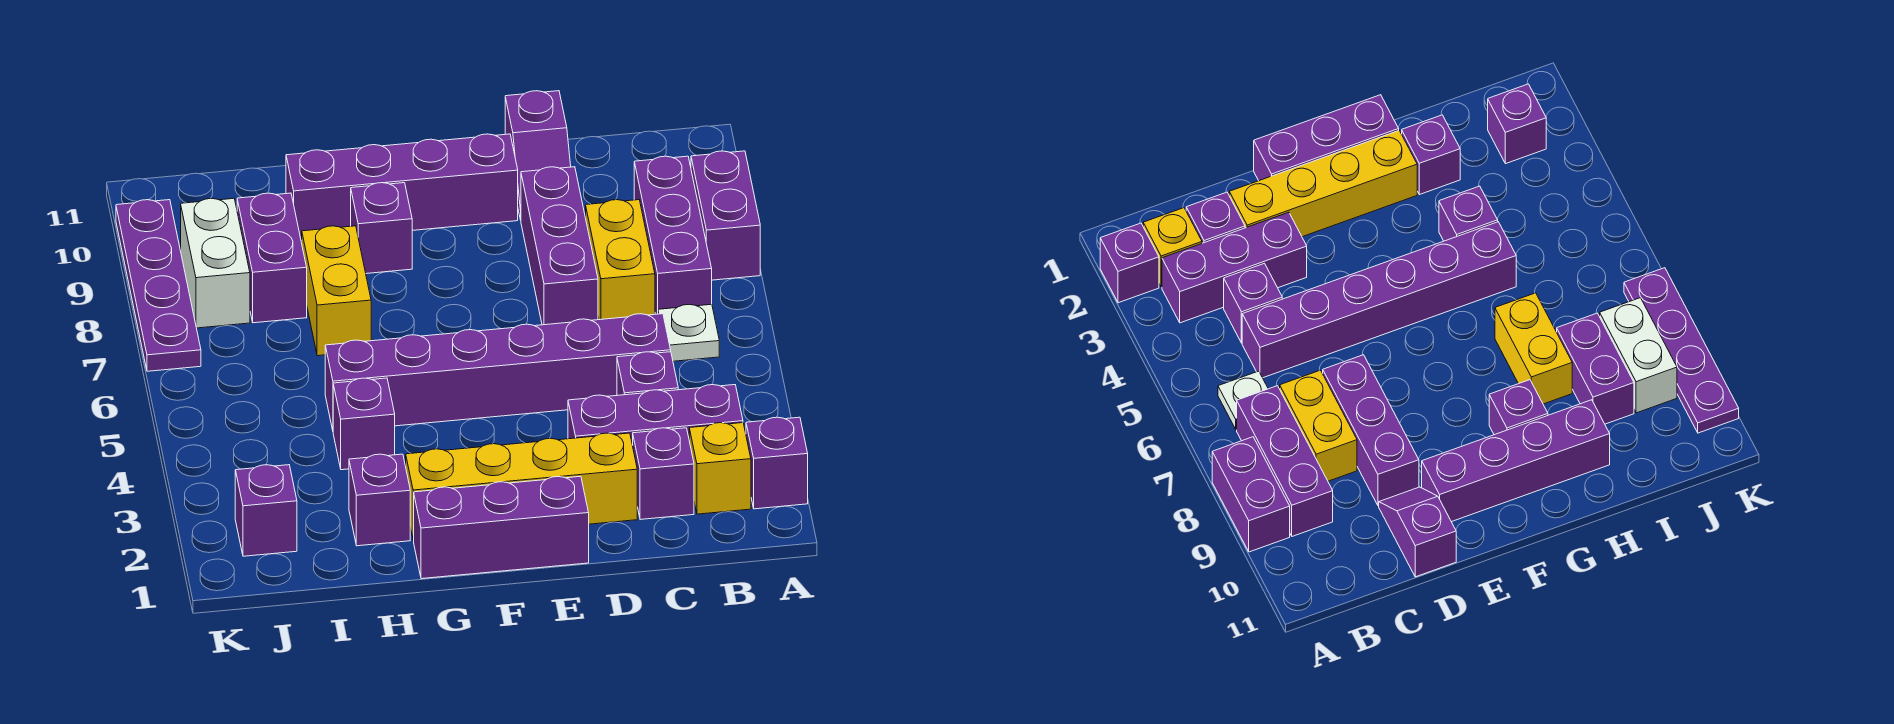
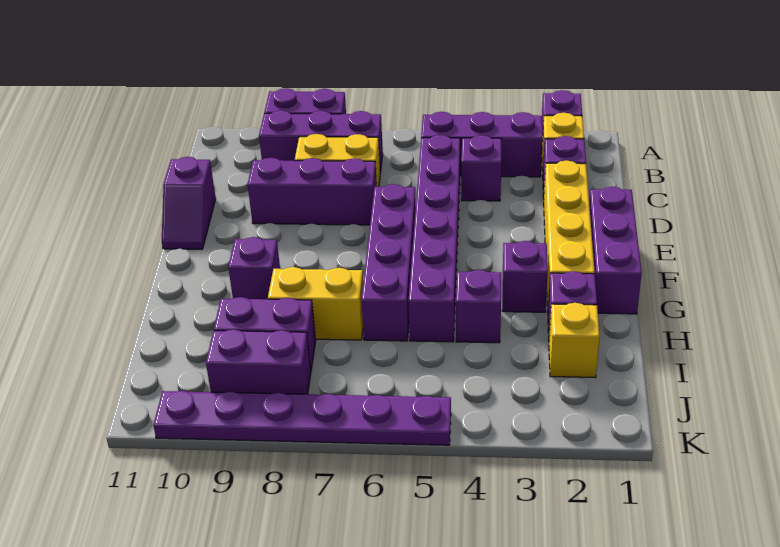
purple 1x3 brick [568,385,743,445] -> purple 1x3 brick turned to [421,112,543,177]
white 1x1 plate [658,304,719,361] -> none
purple 1x2 slope [505,91,571,220] -> purple 1x2 slope turned to [162,157,216,249]
purple 1x4 brick [286,134,518,241] -> purple 1x4 brick moved to [361,184,416,341]
none -> yellow 1x1 brick [549,303,600,378]
purple 1x1 brick [235,465,297,556] -> purple 1x1 brick moved to [502,241,548,312]
white 1x2 brick [181,198,250,328] -> purple 1x2 brick [206,329,311,394]
purple 1x4 plate [116,200,201,371] -> purple 1x6 plate [153,391,451,445]

